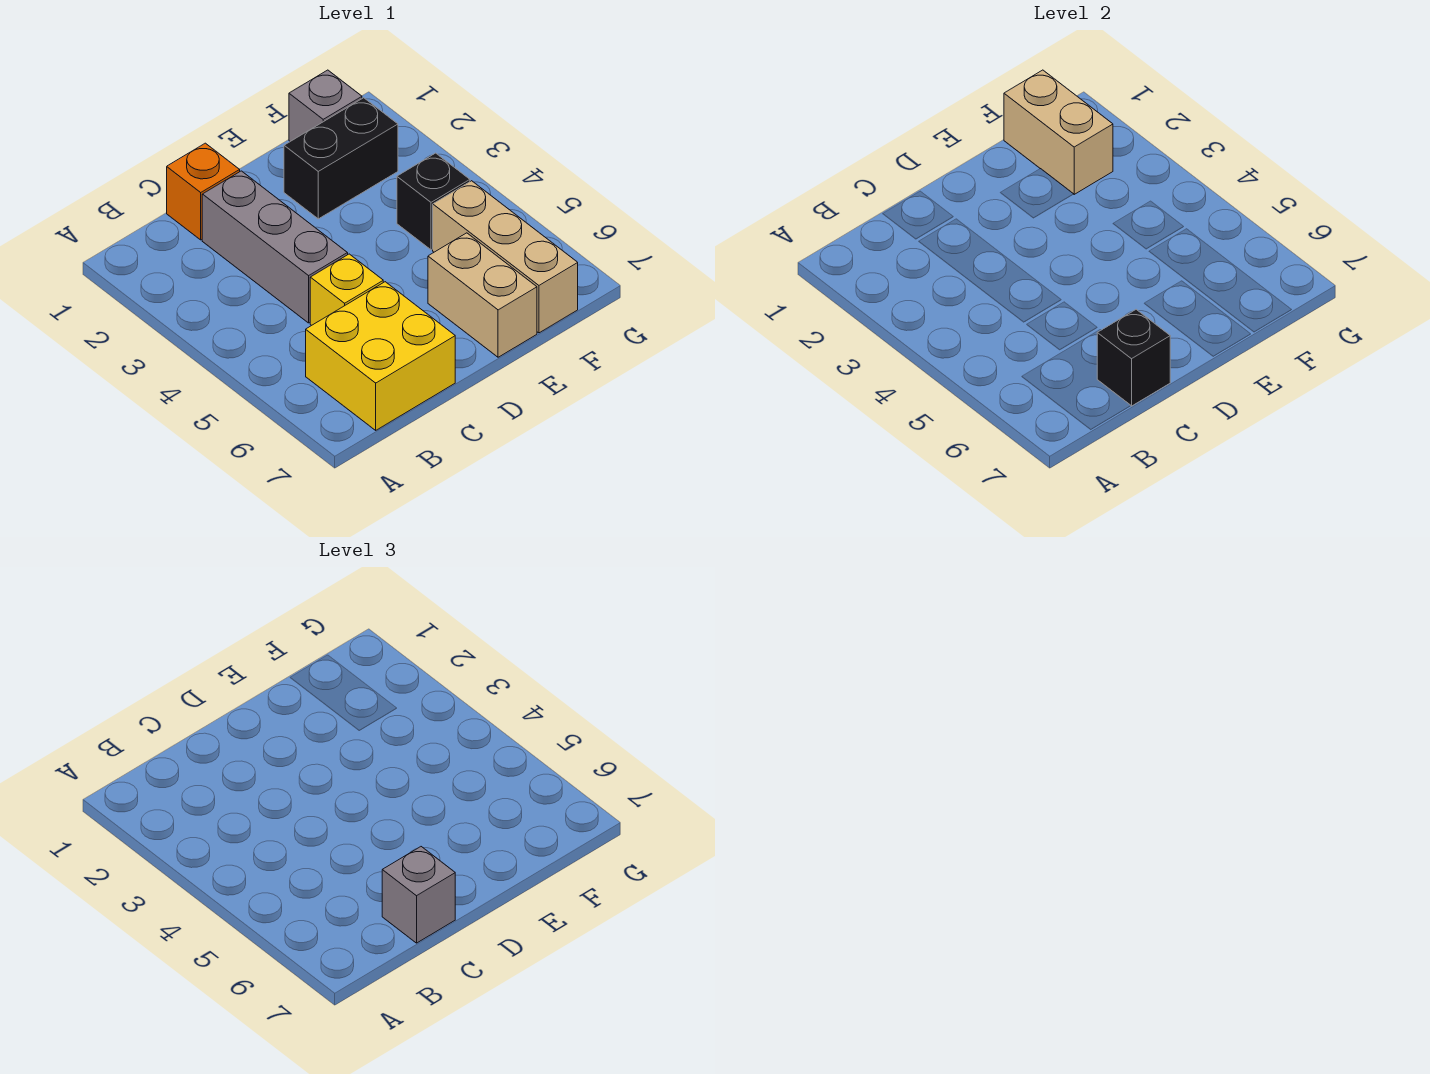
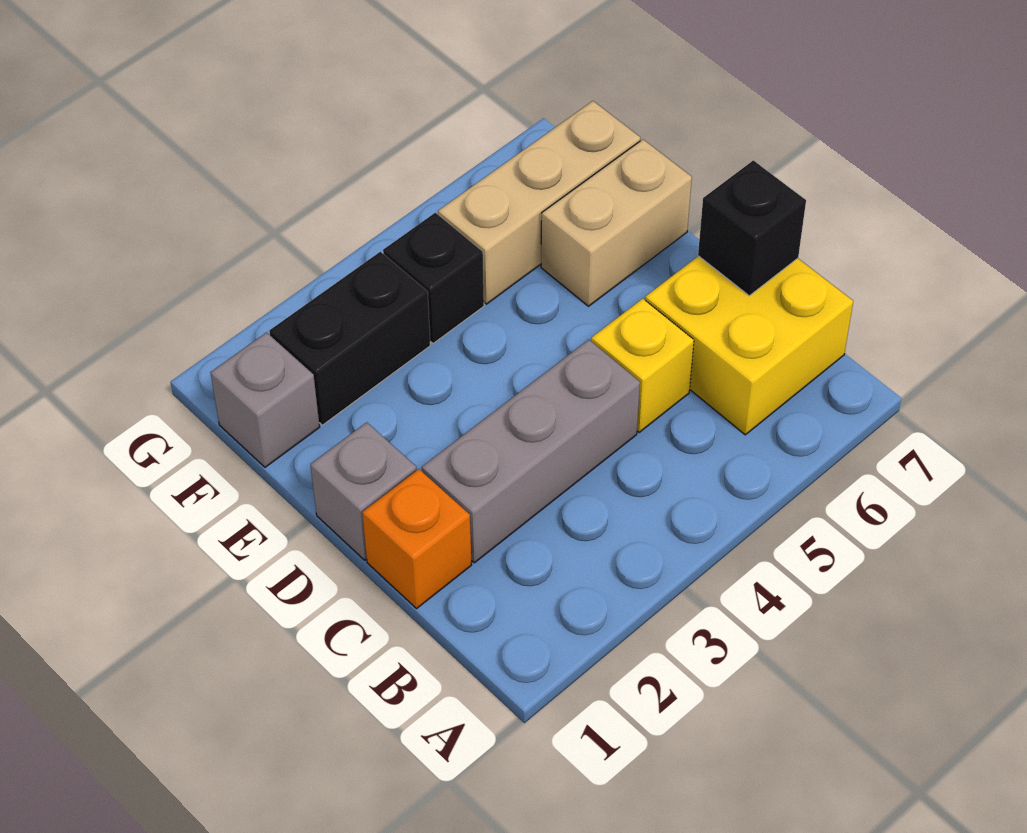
grey 1x1 brick [382,847,455,943] -> grey 1x1 brick moved to [310,422,417,560]
black 1x2 brick [284,98,398,219] -> black 1x2 brick turned to [269,252,430,425]
tan 1x2 brick [1004,70,1113,194] -> none

